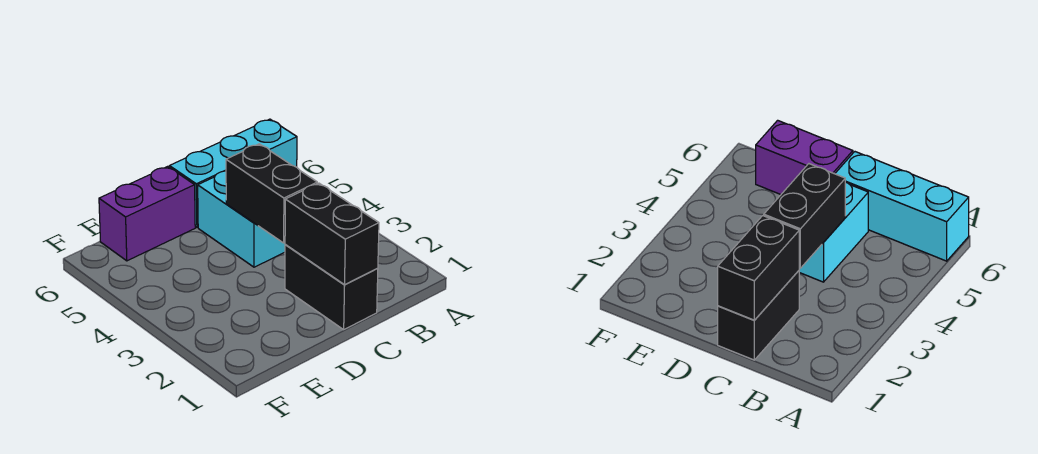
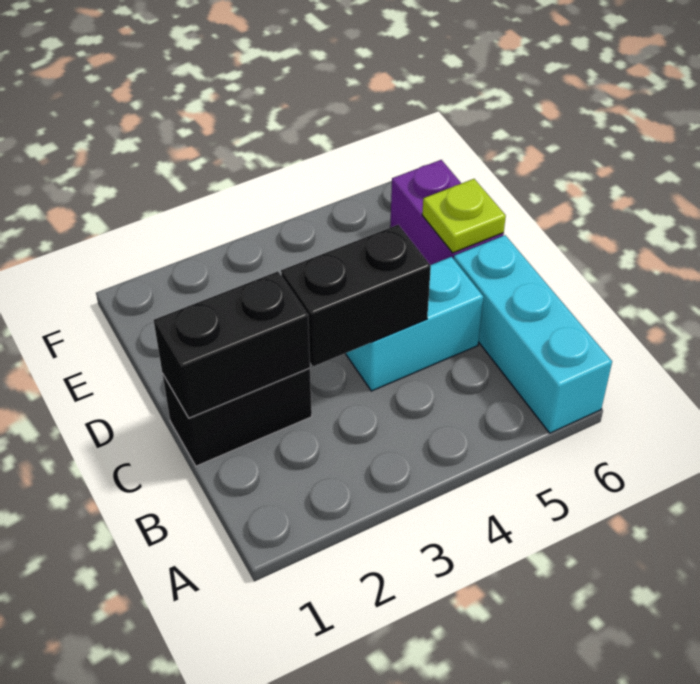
none -> lime 1x1 plate [422,179,506,253]

